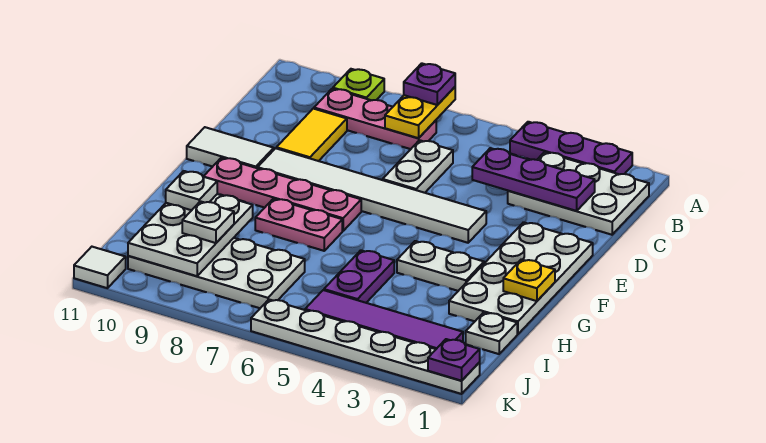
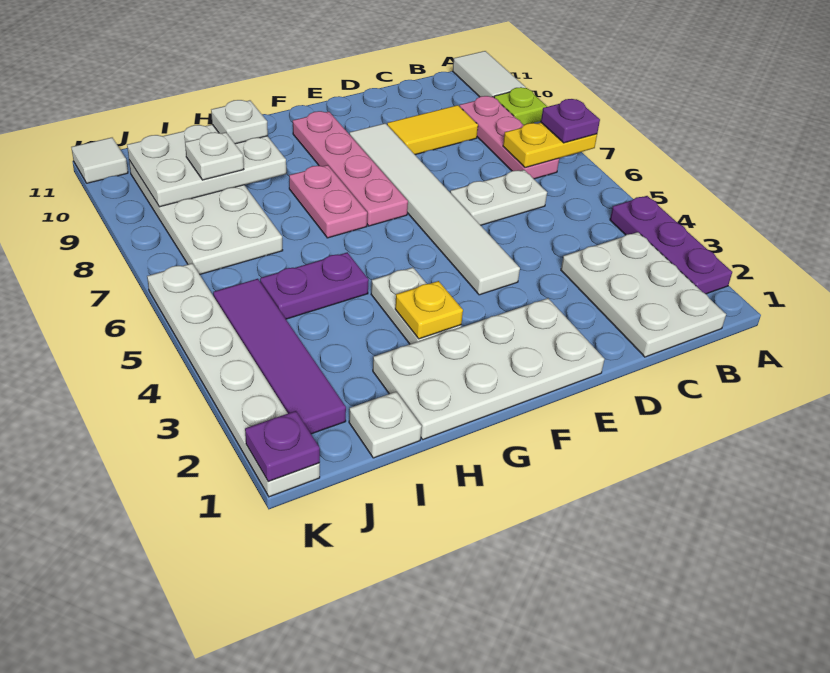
purple 1x3 plate [472,148,595,211] -> none
white 1x2 tile [187,127,274,168] -> white 1x2 tile moved to [453,51,526,97]
yellow 1x1 plate [503,259,555,301] -> yellow 1x1 plate moved to [395,281,463,339]

